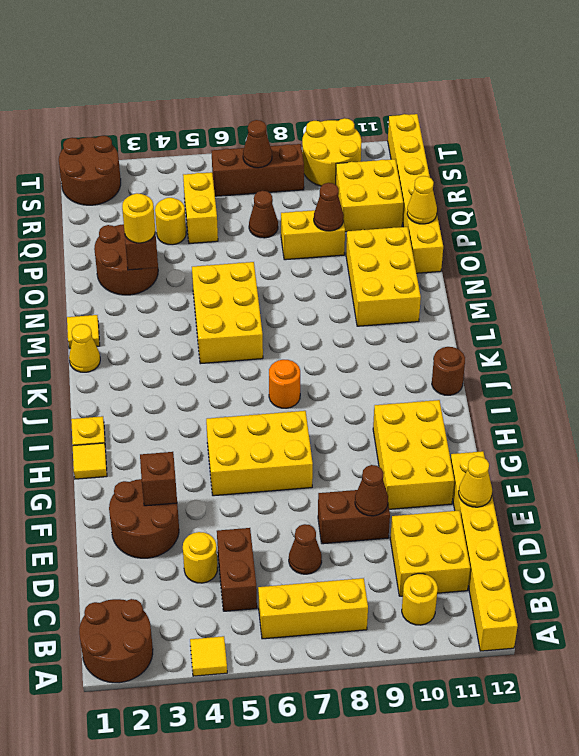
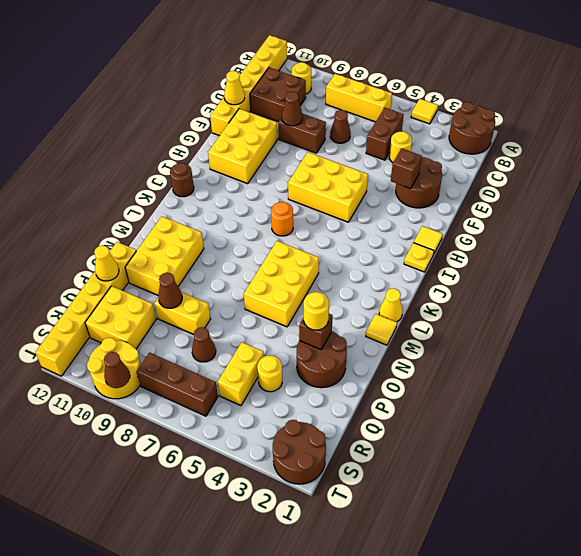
yellow 2x2 brick [390,510,470,596] -> brown 2x2 brick [250,68,306,122]
brown 1x1 cone [243,120,272,168] -> brown 1x1 cone moved to [104,352,130,388]

